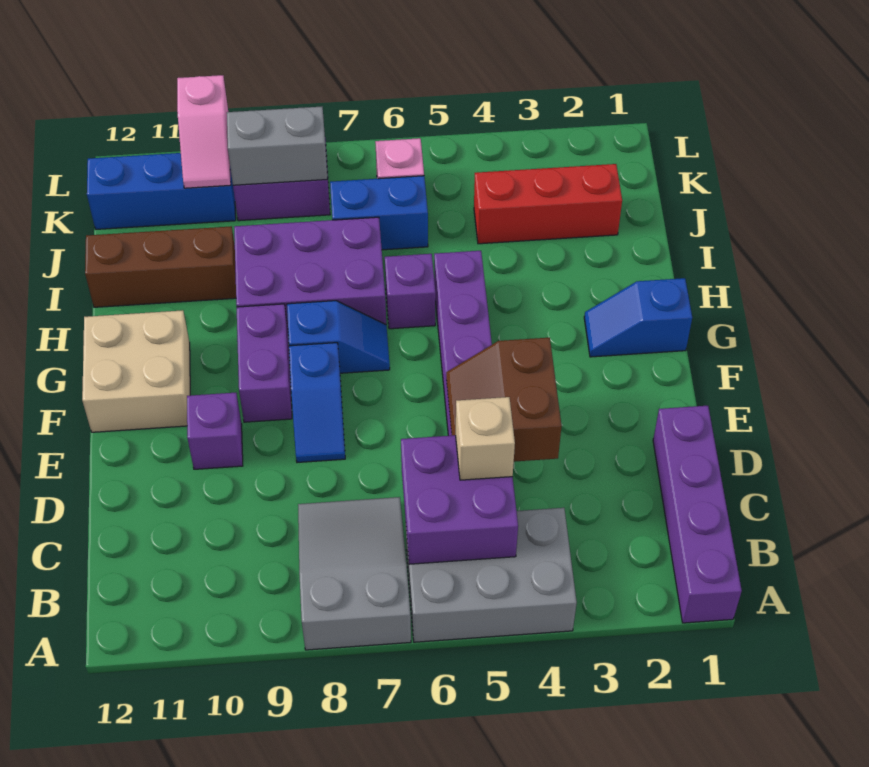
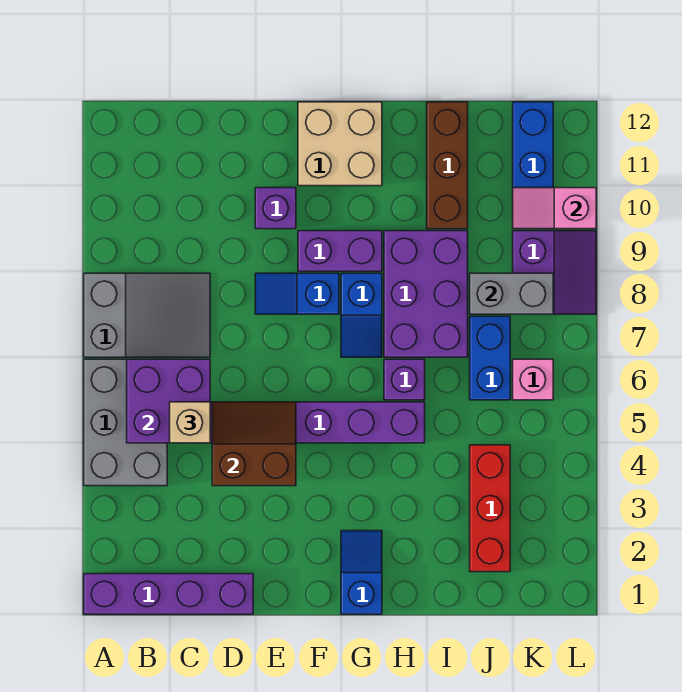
grey 1x2 brick [227,107,328,185] -> grey 1x2 brick turned to [470,273,553,314]

